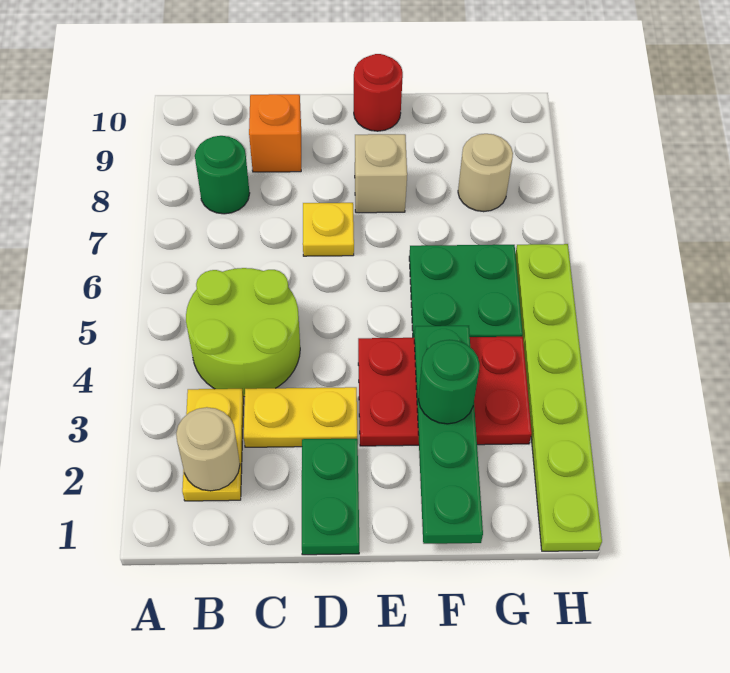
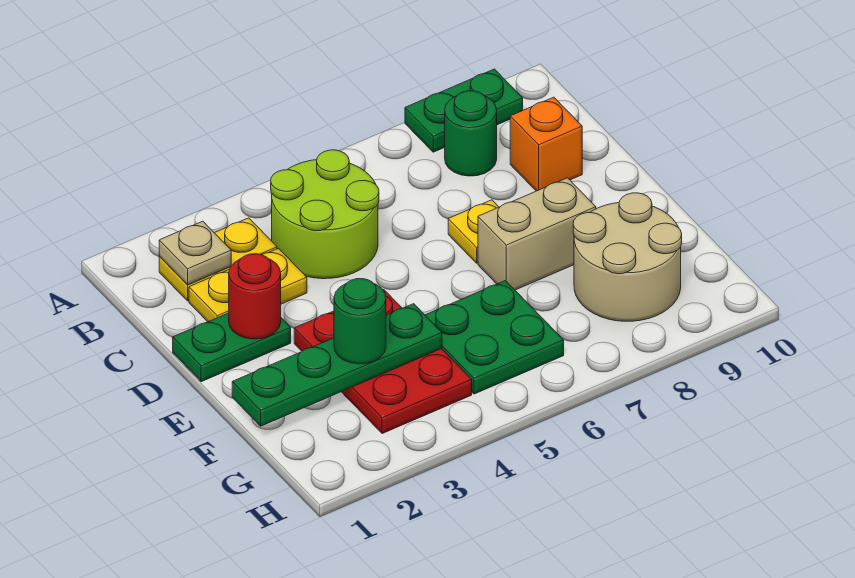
none -> green 1x2 plate [405,69,523,152]
tan 1x1 round brick [176,407,240,491] -> tan 1x1 plate [159,221,231,284]
yellow 1x2 plate [244,387,357,447] -> yellow 1x2 plate turned to [189,248,307,322]
tan 1x1 brick [355,134,407,213] -> tan 1x2 brick [478,178,596,290]
red 1x1 round brick [354,54,403,131] -> red 1x1 round brick moved to [229,254,281,339]
tan 1x1 round brick [458,134,513,212] -> tan 2x2 round brick [573,193,682,321]
lime 1x6 plate [515,244,602,551] -> none

